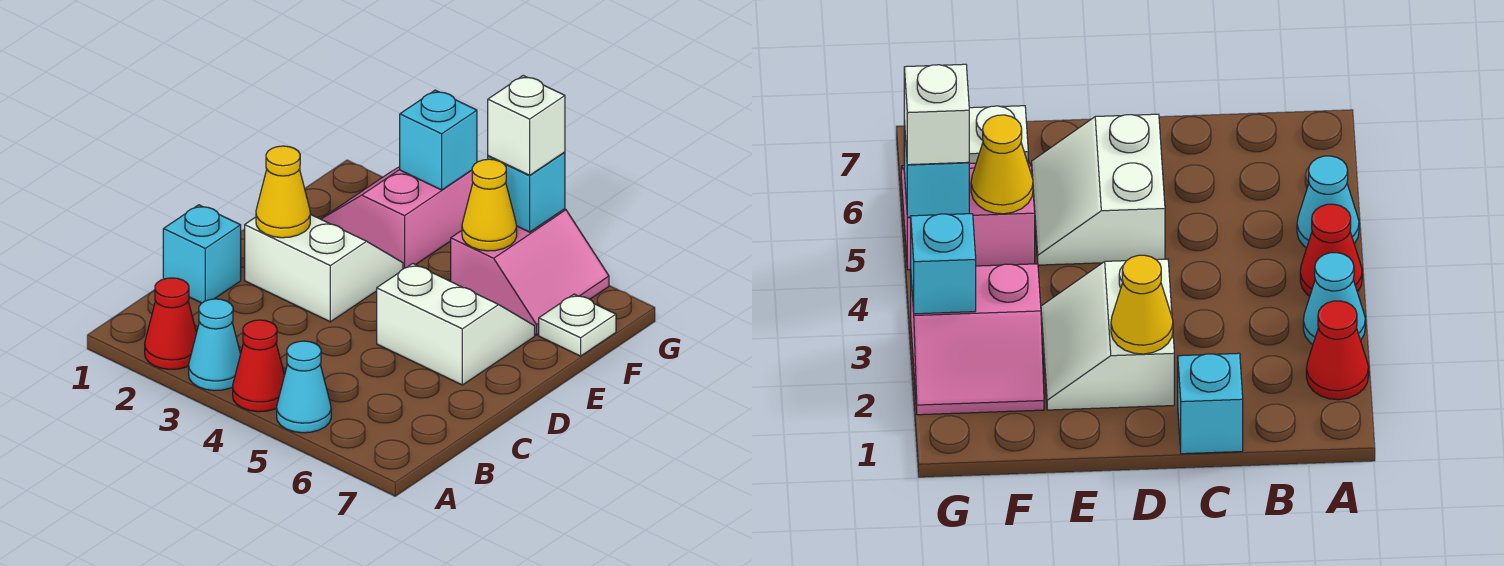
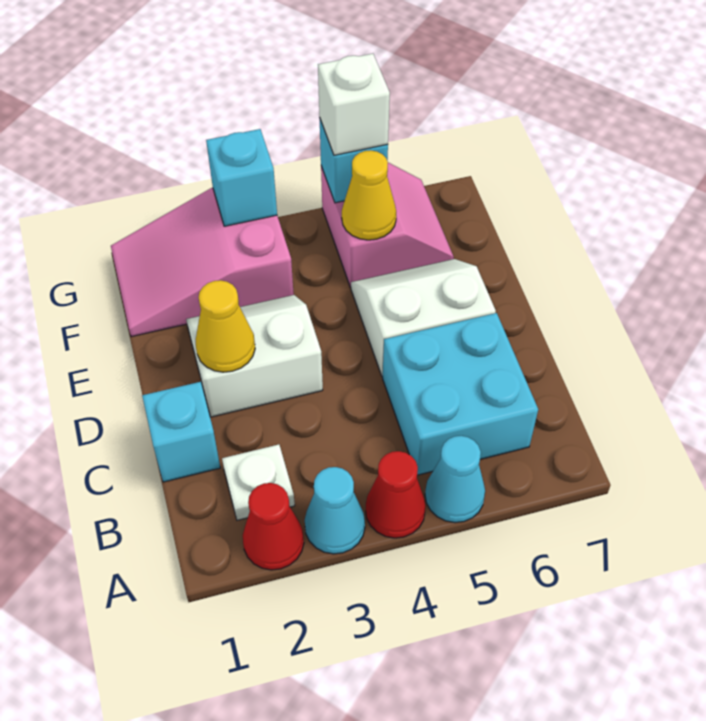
none -> cyan 2x2 brick [383,313,538,475]
pink 2x2 slope [321,167,473,269] -> pink 2x3 slope [111,188,294,337]
white 1x1 plate [539,294,616,356] -> white 1x1 plate moved to [222,445,295,520]

